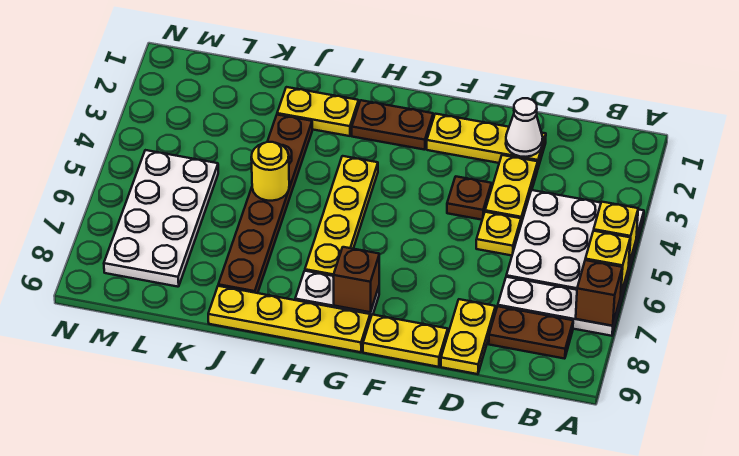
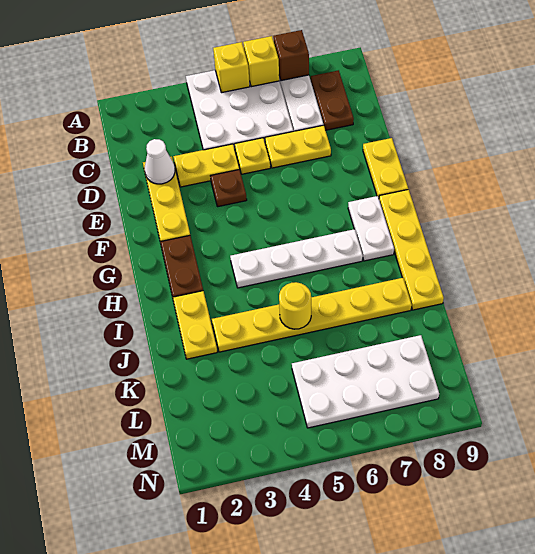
yellow 1x2 plate [441,299,495,374] -> yellow 1x2 plate moved to [265,125,331,168]
brown 1x1 brick [333,247,379,312] -> none
yellow 1x4 plate [305,156,378,276] -> white 1x4 plate [230,229,363,288]
brown 1x6 plate [218,115,312,293] -> yellow 1x6 plate [212,278,412,352]

